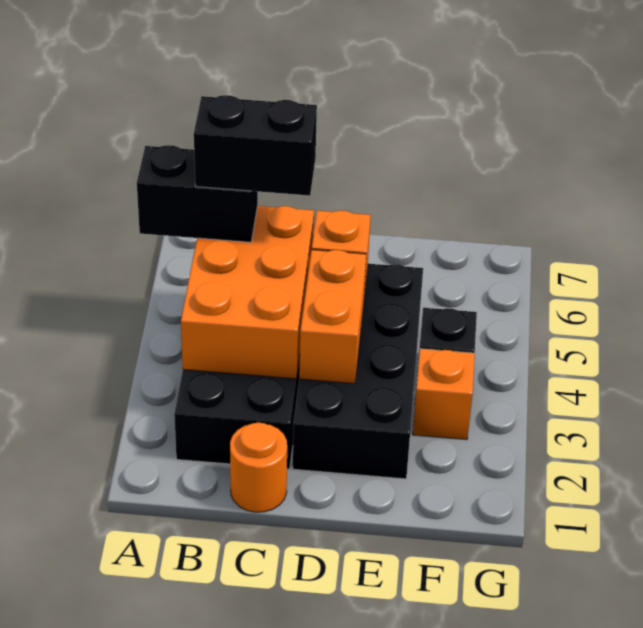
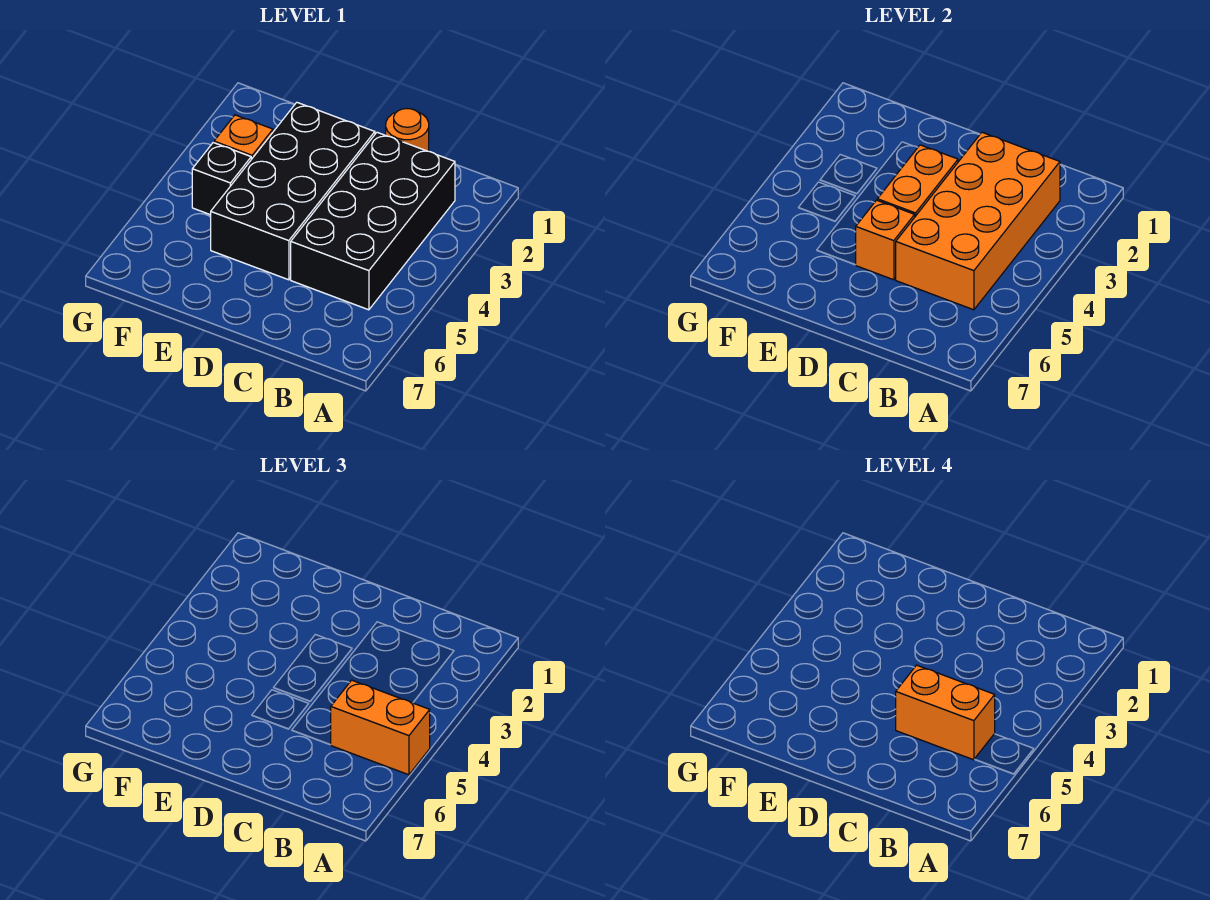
black 1x2 brick [137,145,258,242] -> orange 1x2 brick [331,680,430,775]
orange 2x3 brick [181,206,314,379] -> orange 2x4 brick [896,132,1060,310]
black 1x2 brick [194,95,317,196] -> orange 1x2 brick [896,665,995,760]

